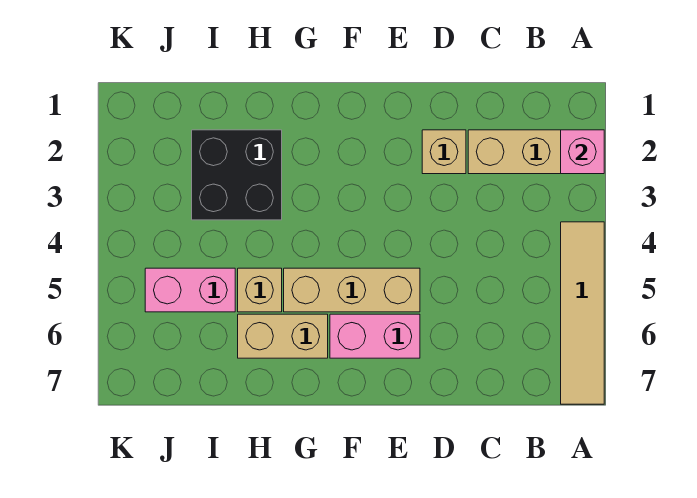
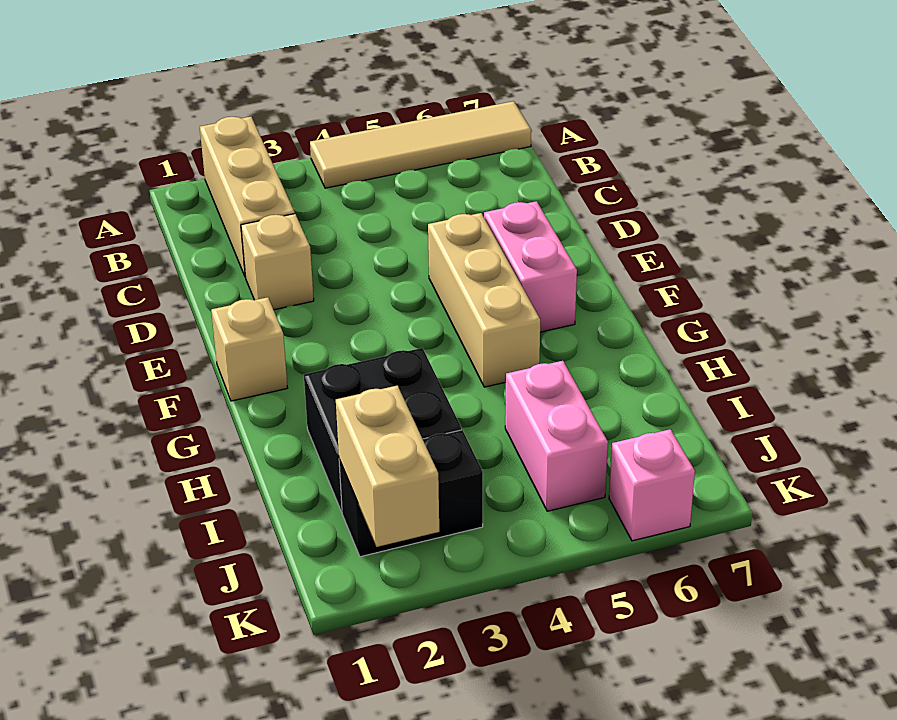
pink 1x1 brick [561,130,604,174] -> pink 1x1 brick moved to [609,429,695,541]
tan 1x2 brick [238,314,328,358] -> tan 1x2 brick moved to [336,385,439,547]
tan 1x1 brick [238,268,282,312] -> tan 1x1 brick moved to [211,297,288,401]
none -> black 1x2 brick [339,430,483,557]

